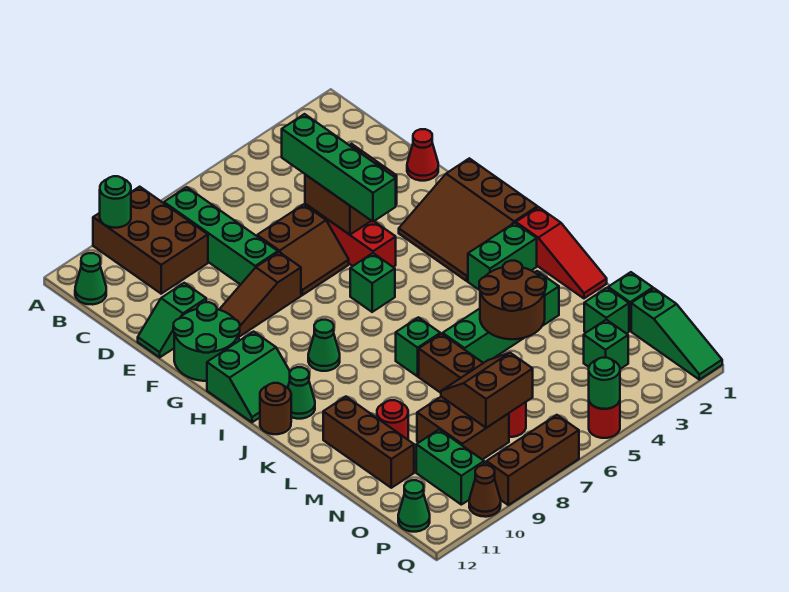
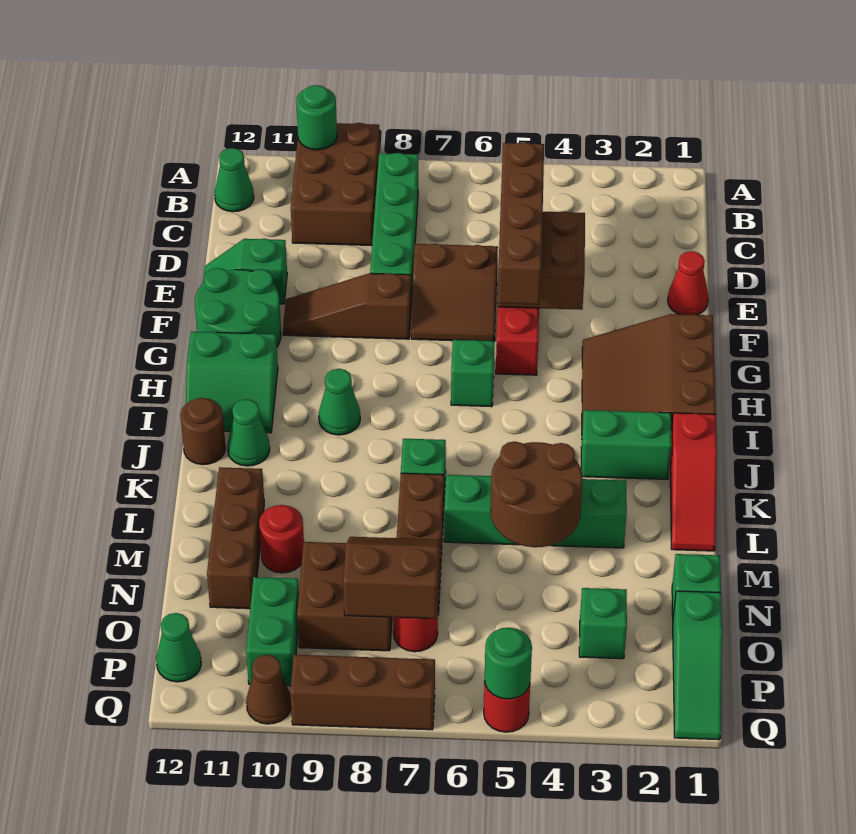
green 1x4 brick [282,114,396,222] -> brown 1x4 brick [498,142,544,305]
green 1x1 brick [584,288,629,334] -> none

